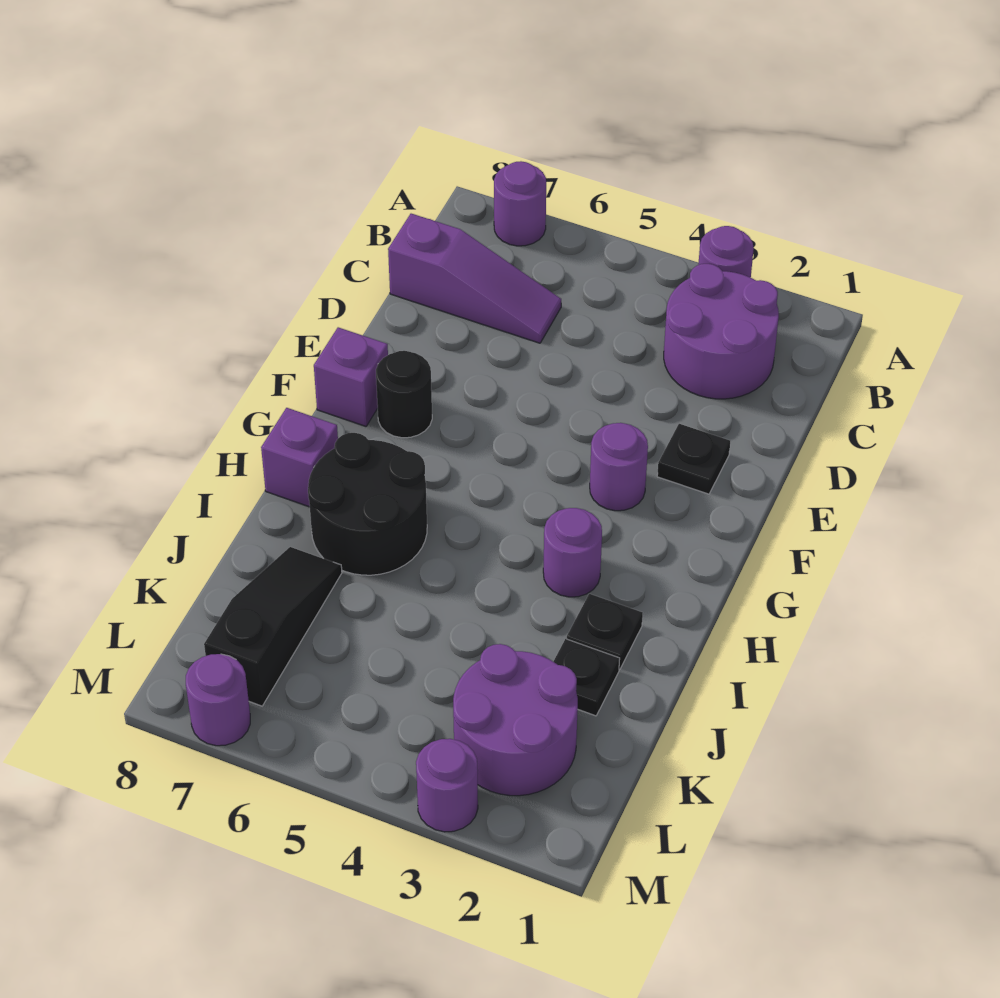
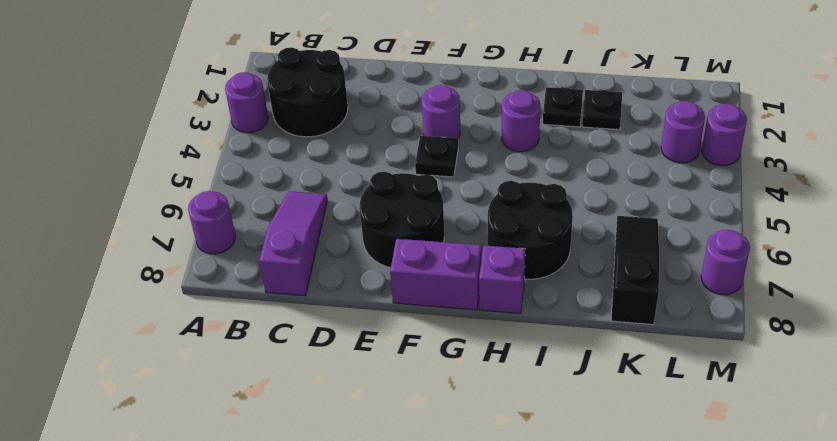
purple 2x2 round brick [664,264,779,399] -> black 2x2 round brick [267,48,348,137]
black 1x1 plate [657,424,730,494] -> black 1x1 plate moved to [415,136,458,177]
black 1x1 round brick [376,351,432,438] -> black 2x2 round brick [359,172,444,268]
purple 1x1 brick [314,327,388,426] -> purple 1x2 brick [390,239,481,310]
black 1x3 slope [204,547,342,706] -> black 1x3 slope turned to [611,216,660,325]
purple 2x2 round brick [453,644,578,796] -> purple 1x1 round brick [661,101,705,163]

